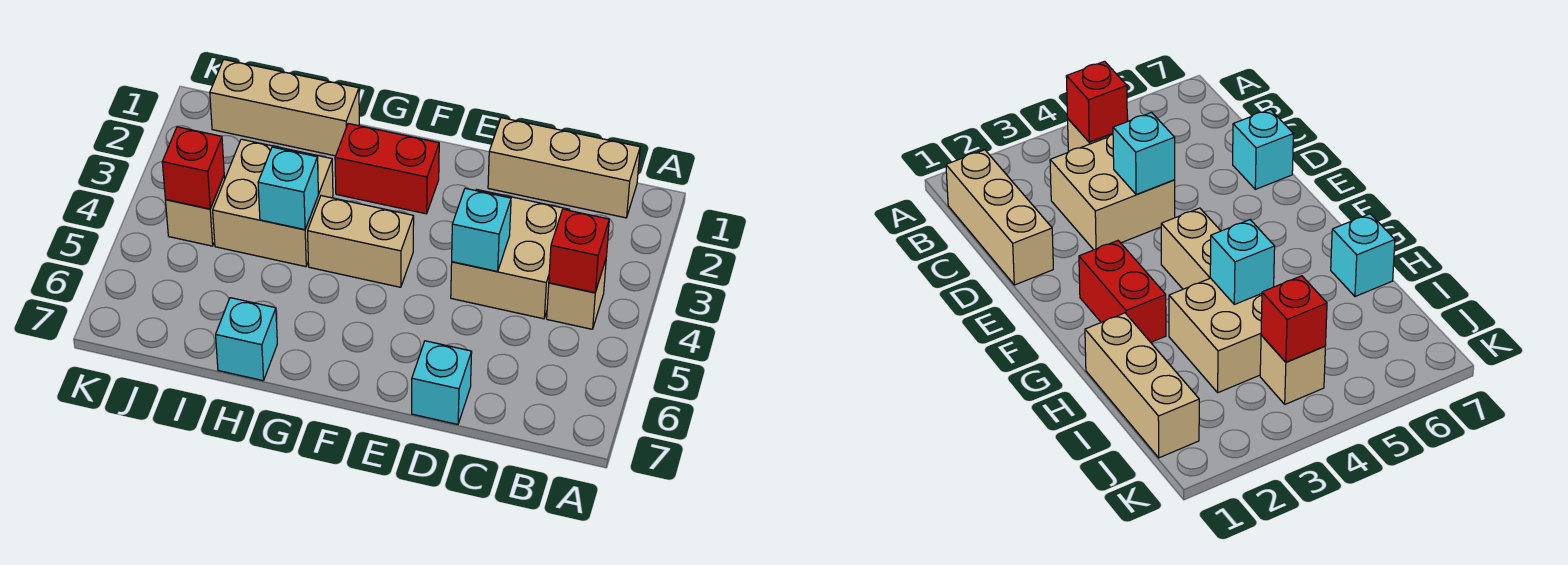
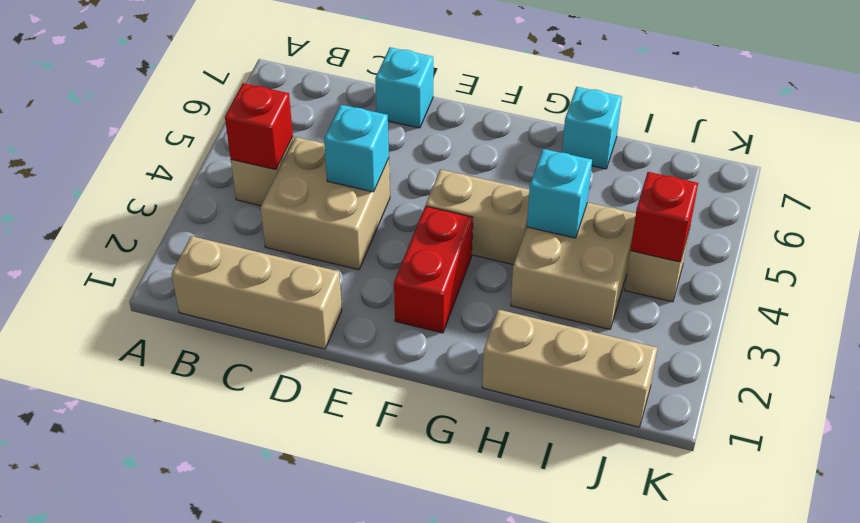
red 1x2 brick [335,124,439,214] -> red 1x2 brick turned to [394,206,473,333]

